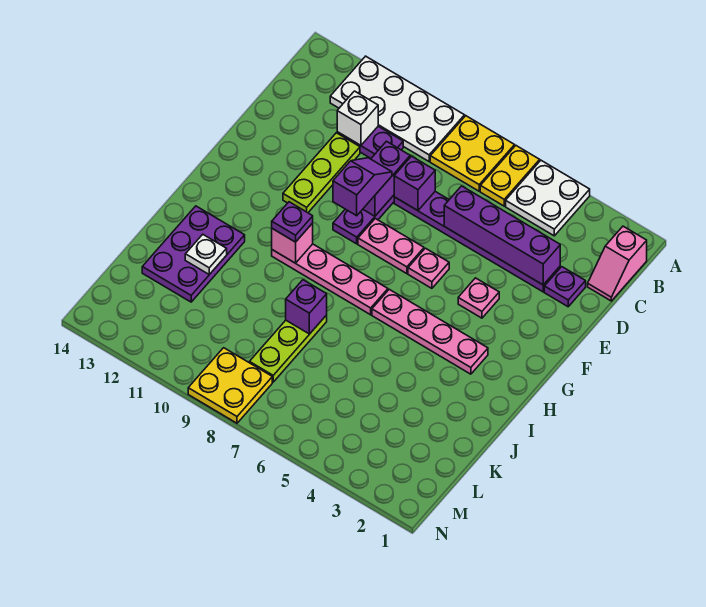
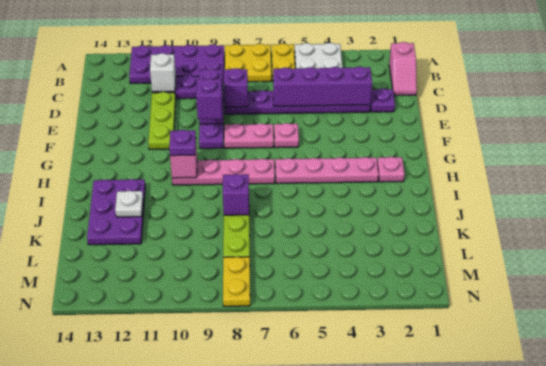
white 2x4 plate [330,56,465,161] -> purple 2x4 plate [129,44,224,84]
pink 1x1 plate [458,278,499,318] -> pink 1x1 plate moved to [377,157,404,182]
yellow 2x2 plate [188,348,272,423] -> yellow 1x2 plate [223,257,250,306]

